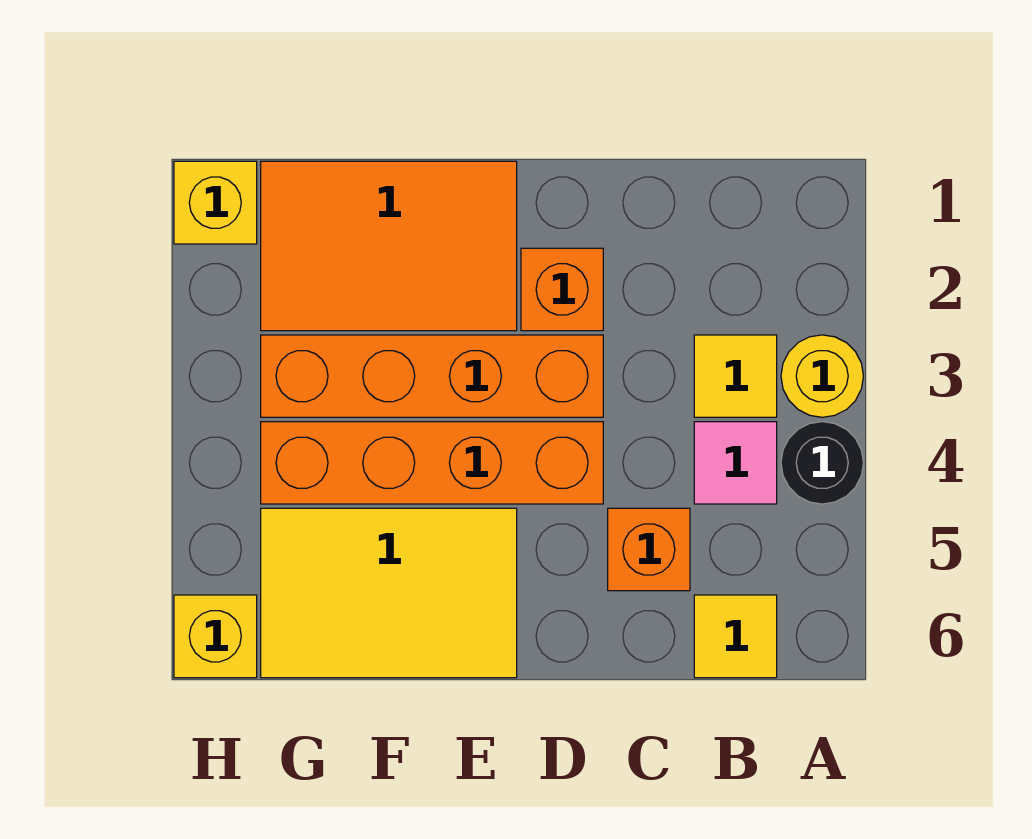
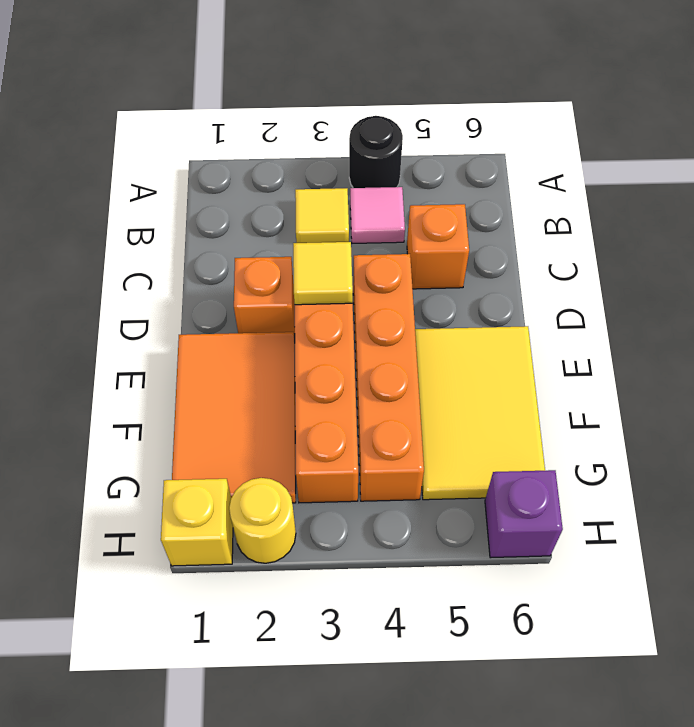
yellow 1x1 round brick [781,335,863,417] -> yellow 1x1 round brick moved to [229,478,296,563]
yellow 1x1 tile [694,595,777,678] -> yellow 1x1 tile moved to [293,242,353,305]
yellow 1x1 brick [174,595,257,678] -> purple 1x1 brick [485,470,563,558]

